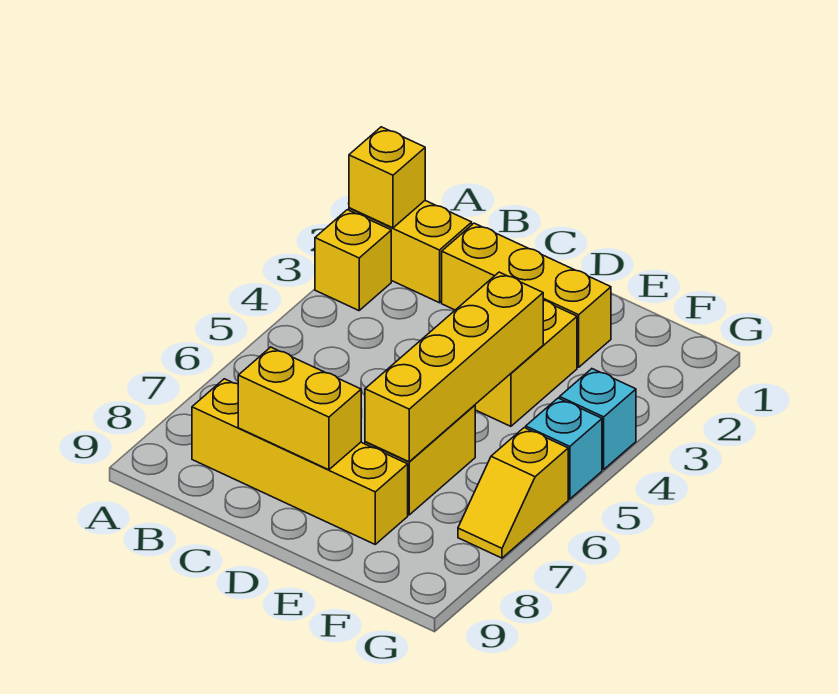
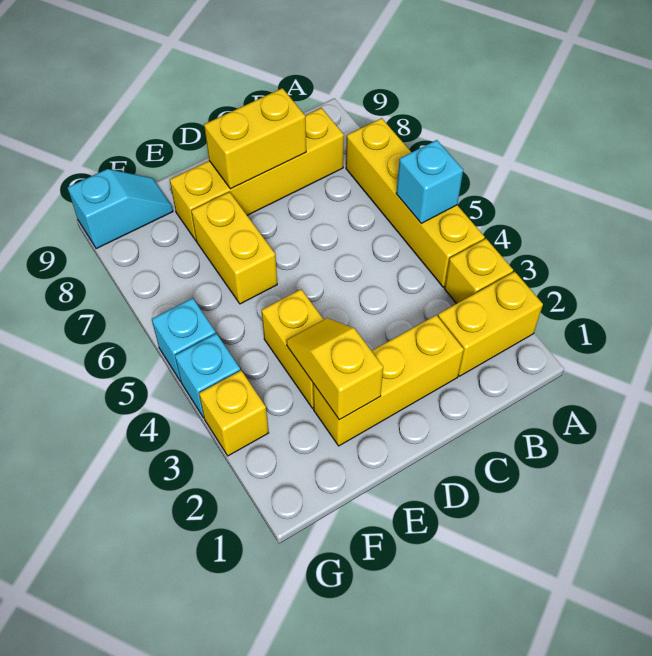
yellow 1x1 brick [349,127,425,228] -> yellow 1x1 brick moved to [199,370,269,456]
none -> cyan 1x1 brick [396,140,463,223]
yellow 1x4 brick [365,272,543,462] -> yellow 1x4 brick moved to [346,118,485,287]
none -> cyan 1x2 slope [67,169,173,249]
yellow 1x2 slope [458,428,568,558] -> yellow 1x2 slope moved to [286,318,383,420]

